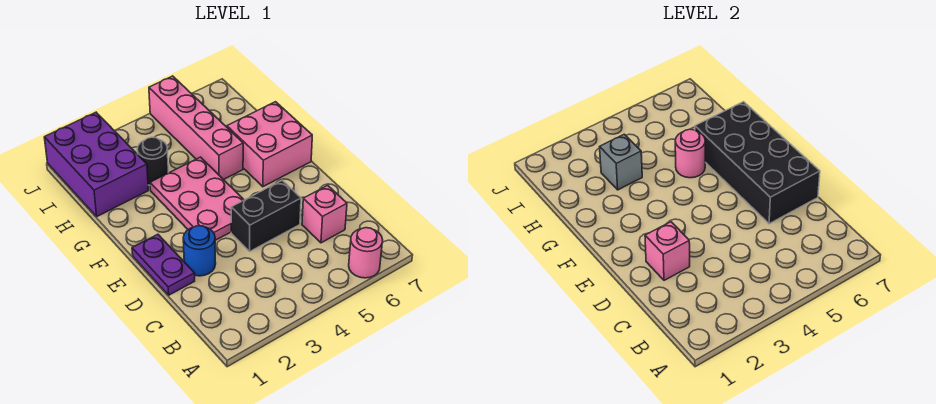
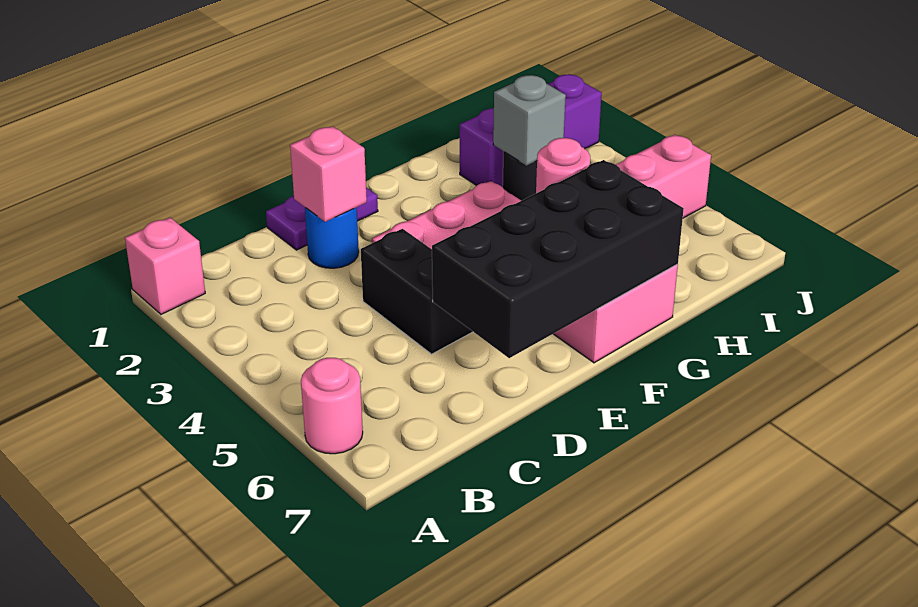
pink 1x1 brick [302,185,347,243] -> pink 1x1 brick moved to [125,218,205,314]
purple 2x3 brick [44,112,148,216] -> purple 1x3 brick [460,74,602,187]

